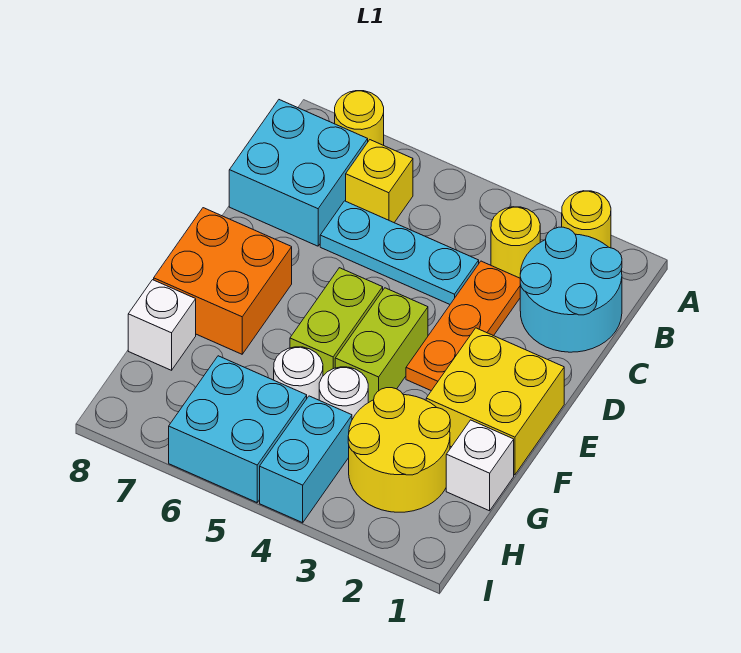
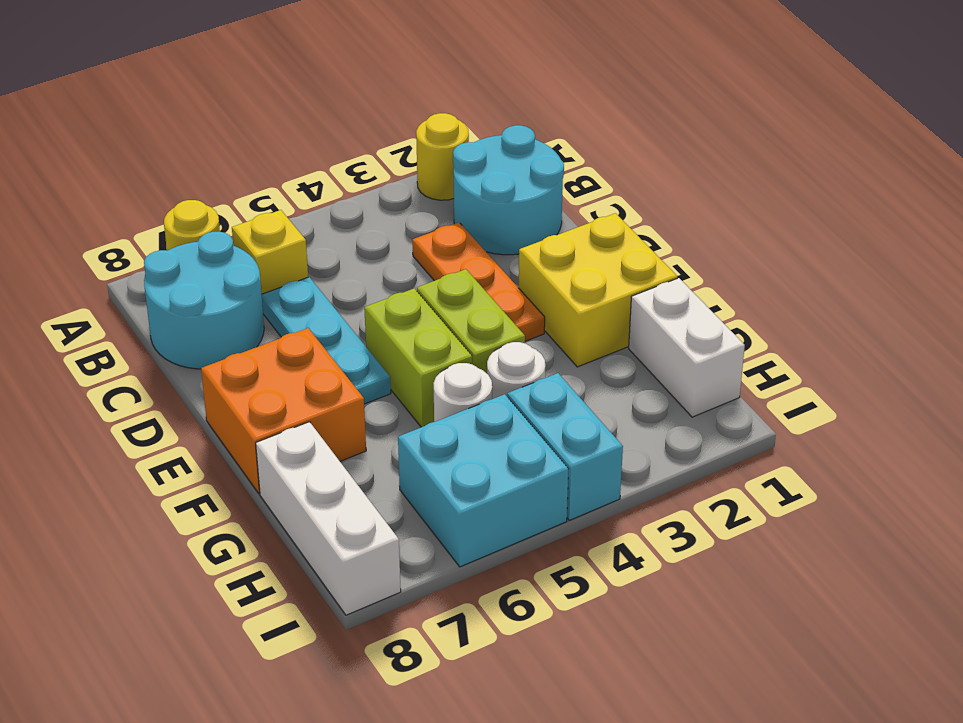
yellow 1x1 round brick [491,207,540,278] -> none
cyan 2x2 brick [229,100,368,246] -> cyan 2x2 round brick [144,232,264,369]
cyan 1x3 plate [320,201,479,304] -> cyan 1x3 plate turned to [262,277,391,404]
white 1x1 brick [446,420,514,511] -> white 1x2 brick [629,278,745,417]
yellow 2x2 round brick [348,388,450,512] -> none
white 1x1 brick [128,280,196,370] -> white 1x3 brick [256,422,401,615]

